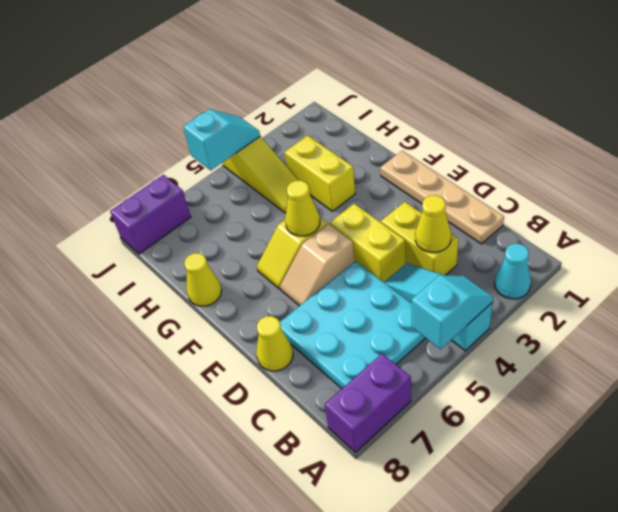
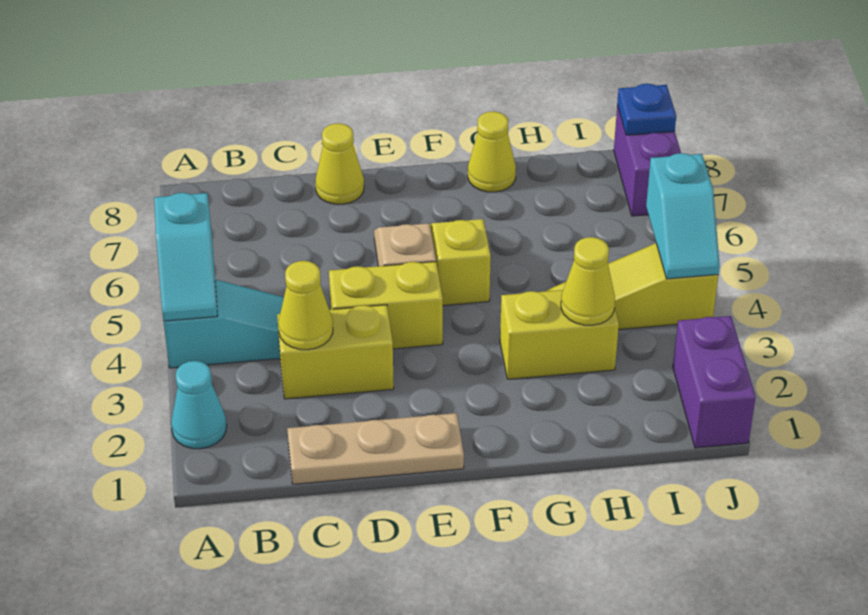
purple 1x2 brick [325,354,411,452] -> purple 1x2 brick moved to [673,316,756,448]
cyan 3x3 plate [280,261,425,388] -> none
tan 1x4 plate [380,151,504,244] -> tan 1x3 plate [287,413,464,484]
yellow 1x1 cone [285,180,320,236] -> yellow 1x1 cone moved to [561,237,615,325]
none -> blue 1x1 plate [617,84,676,135]

